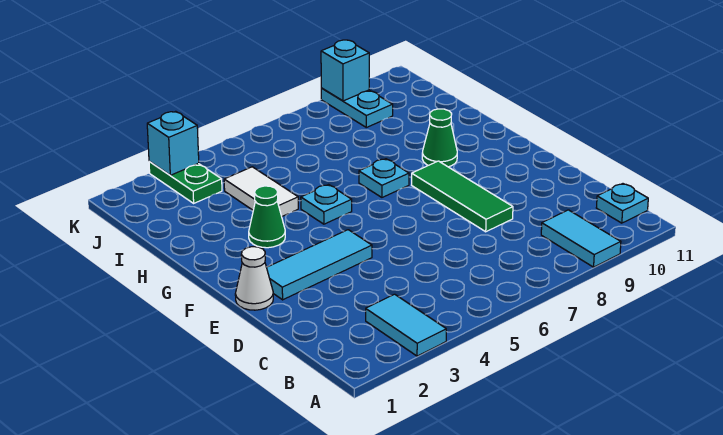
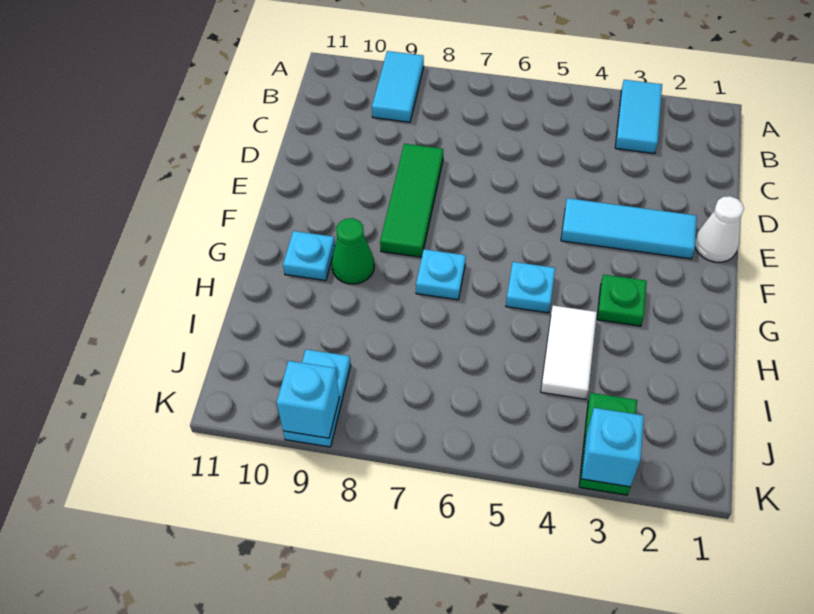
cyan 1x1 plate [596,184,648,223] -> cyan 1x1 plate moved to [283,231,335,281]
green 1x1 cone [249,186,285,248] -> green 1x1 plate [597,274,647,326]

